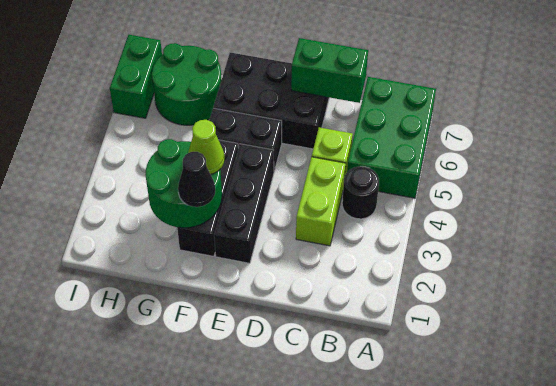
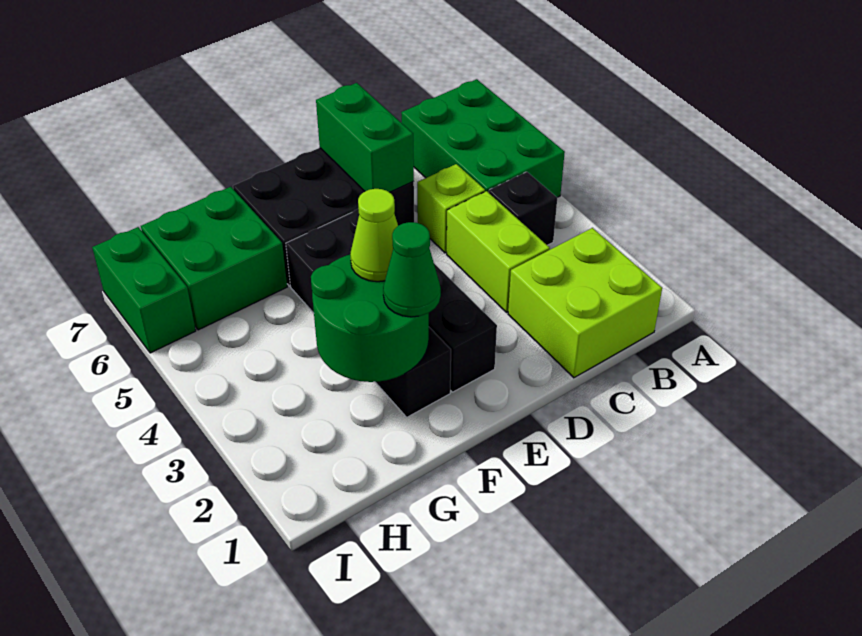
none -> lime 2x2 brick [508,228,662,378]
black 1x1 round brick [342,166,379,219] -> black 1x1 brick [489,172,557,245]
green 1x2 brick [291,38,368,103] -> green 1x2 brick turned to [316,83,414,192]
black 1x1 cone [178,152,215,207] -> green 1x1 cone [383,222,441,317]
green 2x2 round brick [152,43,222,125] -> green 2x2 brick [141,187,287,330]

